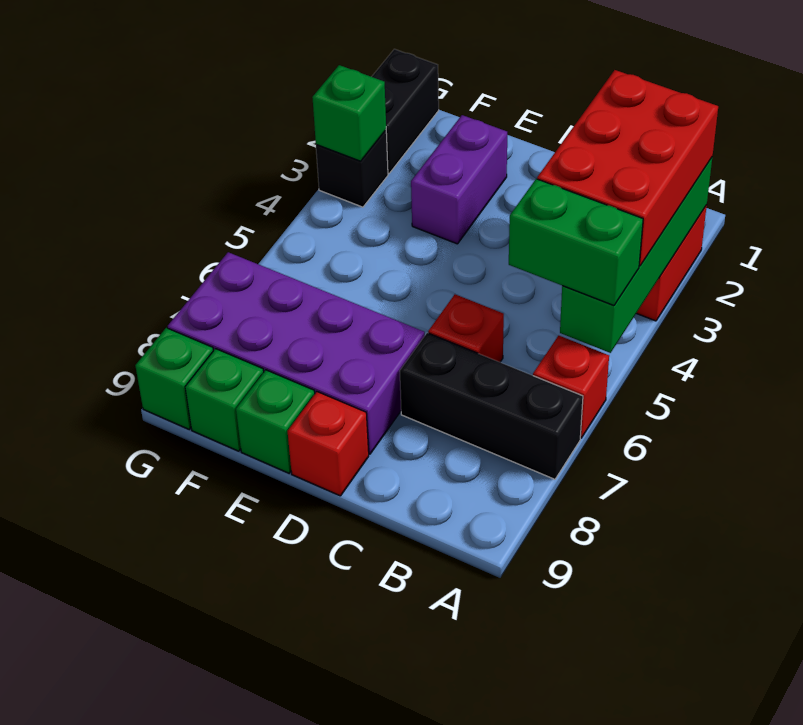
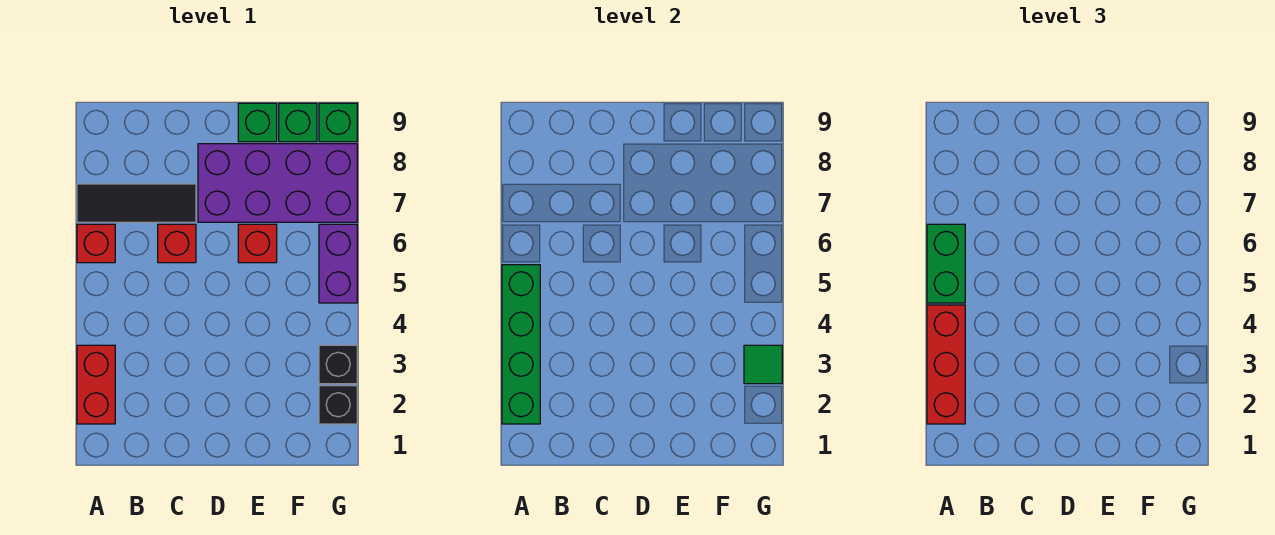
red 2x3 brick [537,70,718,266] -> red 1x3 brick [927,305,965,424]
green 1x2 brick [509,179,643,305] -> green 1x2 brick turned to [927,224,965,303]
black 1x3 brick [400,333,583,479] -> black 1x3 tile [77,184,196,222]
red 1x1 brick [288,392,369,496] -> red 1x1 brick moved to [238,224,277,263]
purple 1x2 brick [411,115,507,244] -> purple 1x2 brick moved to [319,224,357,303]
black 1x2 brick [372,49,439,173] -> black 1x1 brick [319,386,357,424]
green 1x1 brick [312,65,386,161] -> green 1x1 tile [744,345,782,384]

